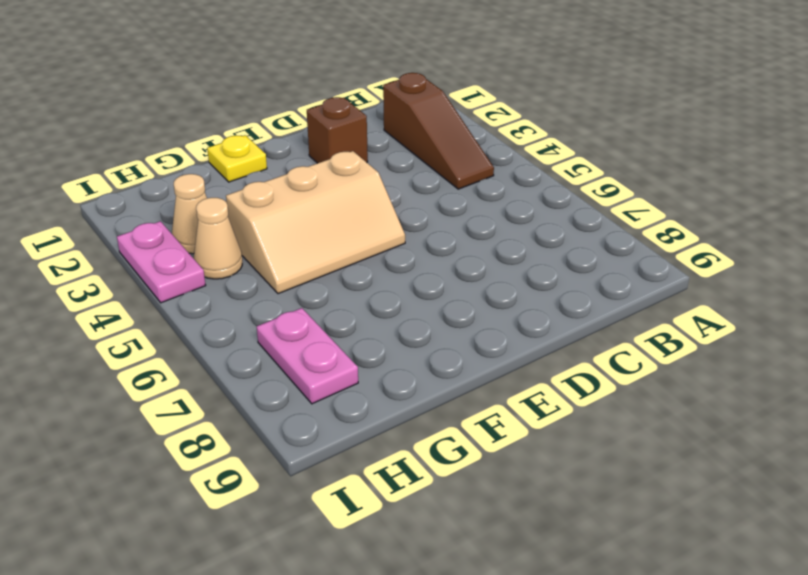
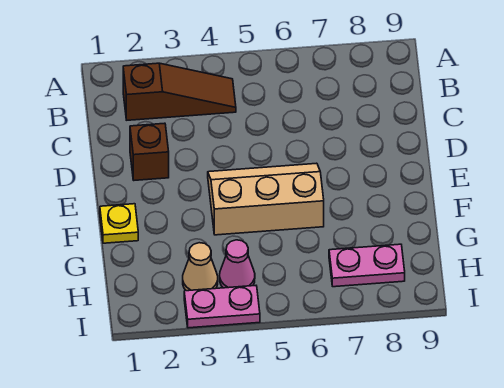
tan 2x3 slope [226,151,405,294] -> tan 2x3 slope turned to [208,163,324,235]
tan 1x1 cone [194,198,242,279] -> pink 1x1 cone [220,240,255,288]

